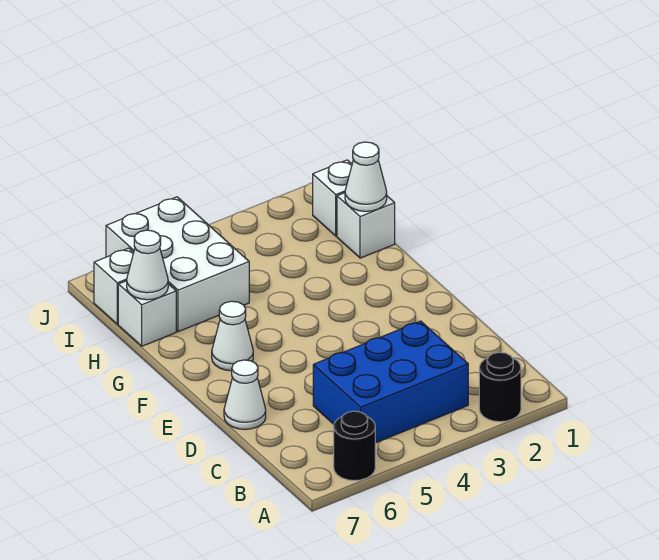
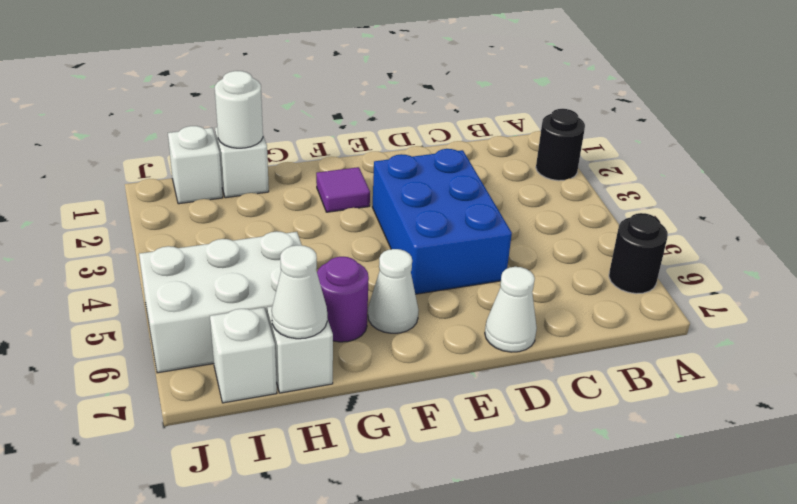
blue 2x3 brick [313,321,468,443] -> blue 2x3 brick moved to [372,149,512,294]
none -> purple 1x1 tile [316,167,370,212]
none -> purple 1x1 round brick [317,257,369,342]
white 1x1 cone [345,142,387,211] -> white 1x1 round brick [215,71,263,148]

